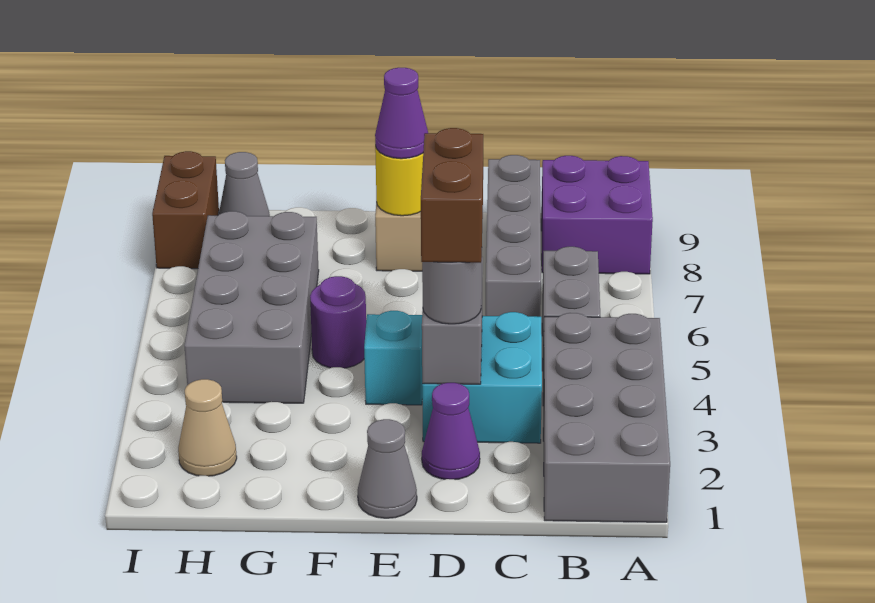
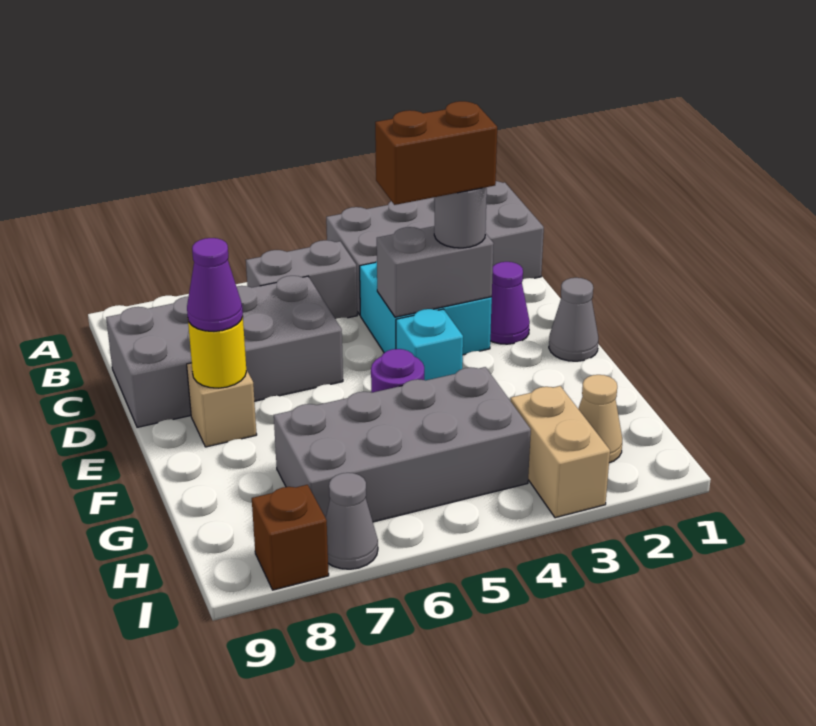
purple 2x2 brick [541,156,653,274] -> none
grey 1x4 brick [486,155,541,317] -> grey 2x4 brick [106,276,343,427]
none -> tan 1x2 brick [511,386,610,518]
grey 1x1 cone [219,152,270,216] -> grey 1x1 cone moved to [326,473,378,569]
brown 1x2 brick [152,151,219,269] -> brown 1x1 brick [252,485,329,590]

